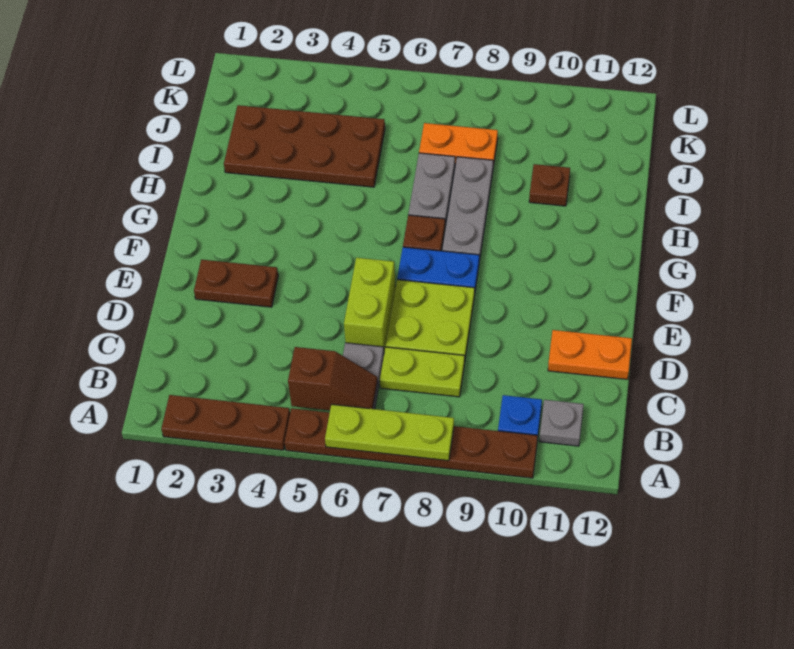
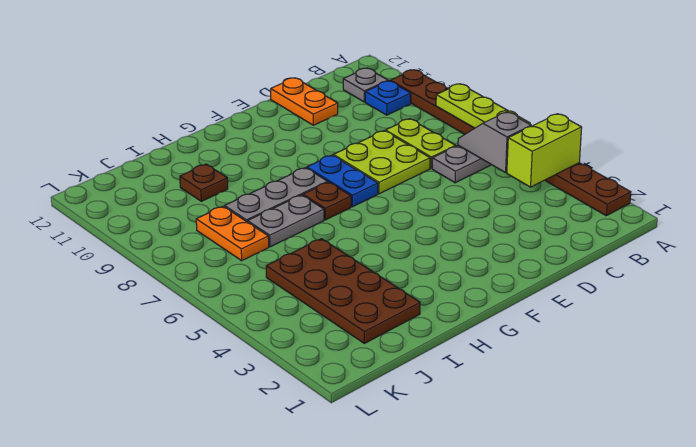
brown 1x2 slope [288,347,377,410] -> grey 1x2 slope [458,112,531,173]
lime 1x2 brick [344,258,396,352] -> lime 1x2 brick moved to [507,114,582,187]
brown 1x2 plate [194,260,278,307] -> none

